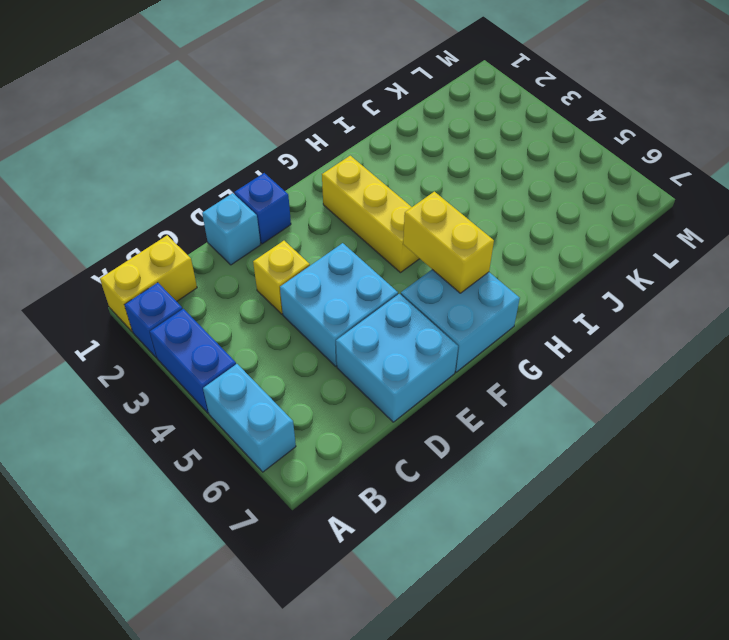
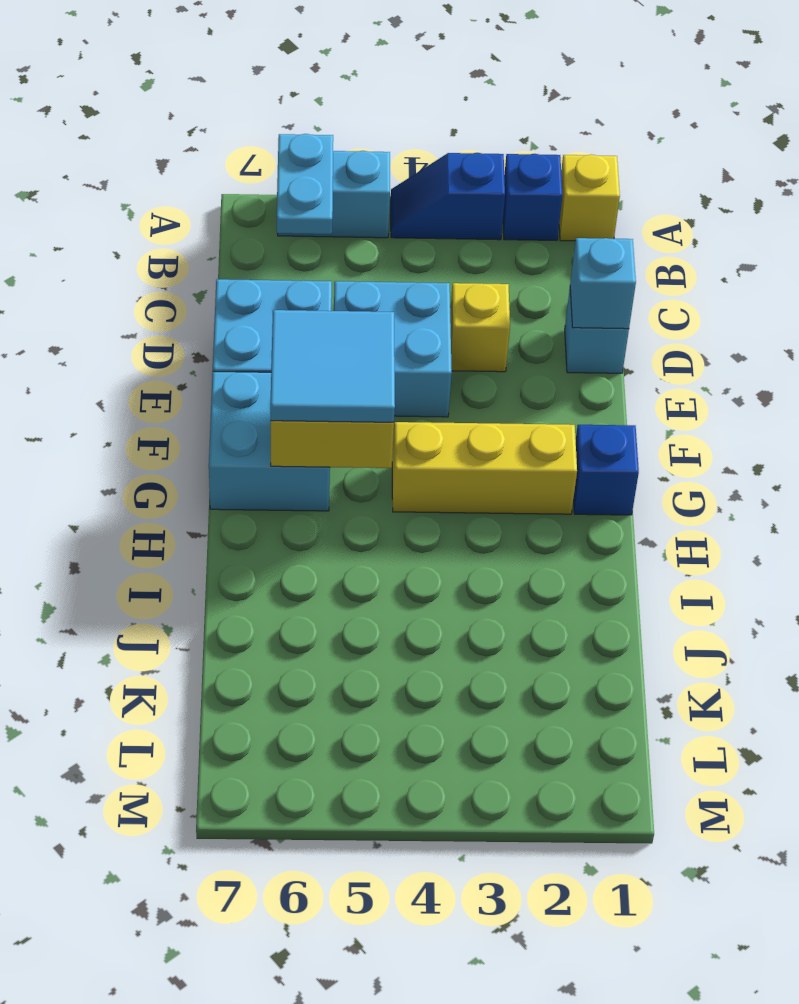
yellow 1x2 brick [100,235,197,331] -> yellow 1x1 brick [559,155,620,241]
blue 1x2 brick [150,309,236,413] -> blue 1x2 slope [391,153,505,240]
none -> cyan 1x2 plate [277,134,333,234]
none -> cyan 1x1 brick [570,238,636,329]
blue 1x1 brick [234,173,291,244] -> blue 1x1 brick moved to [573,425,639,515]
none -> cyan 2x2 tile [270,310,395,422]

